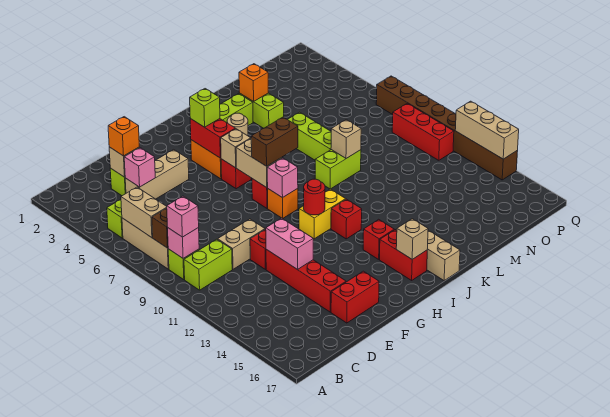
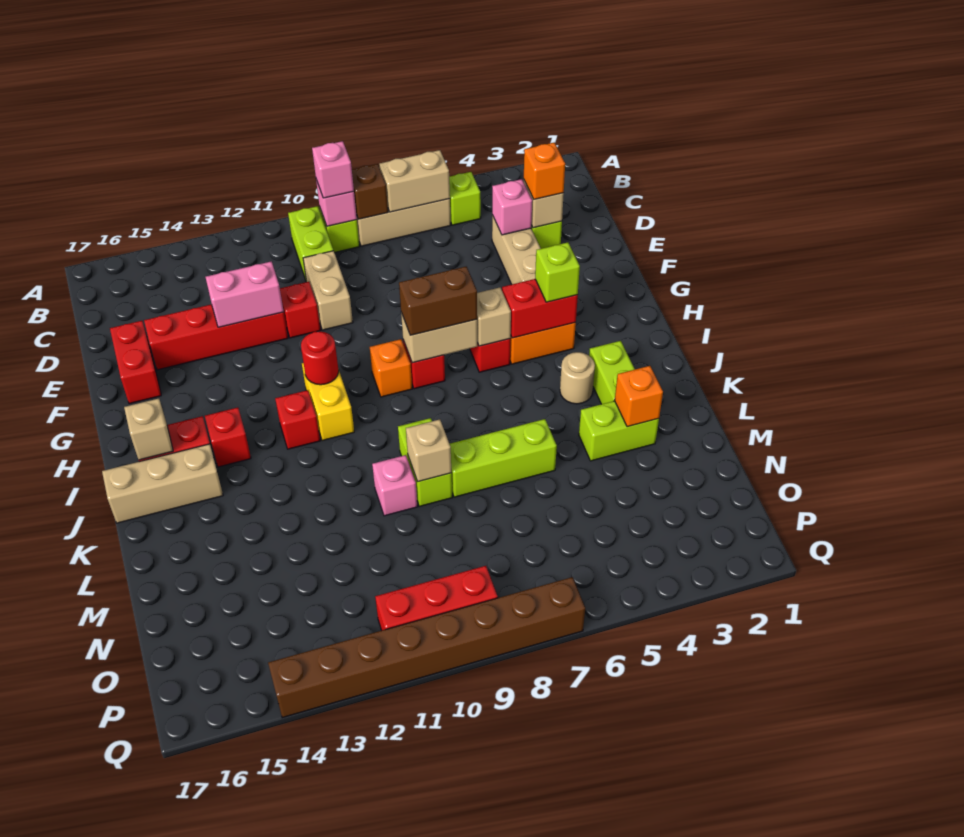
brown 1x2 brick [251,117,298,166] -> brown 1x2 brick turned to [399,267,477,335]
pink 1x1 brick [267,158,298,198] -> pink 1x1 brick moved to [372,455,417,516]
tan 1x3 brick [455,101,519,159] -> none

